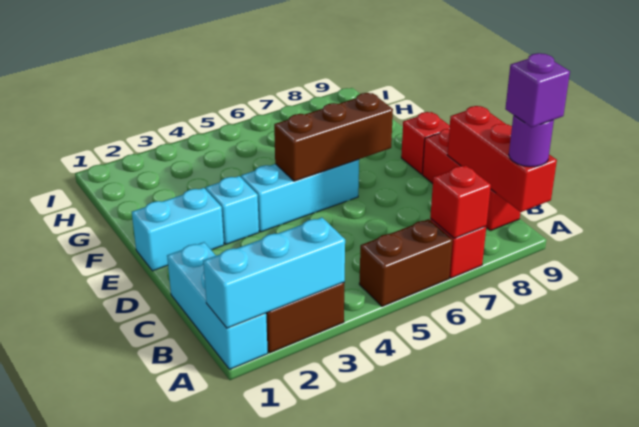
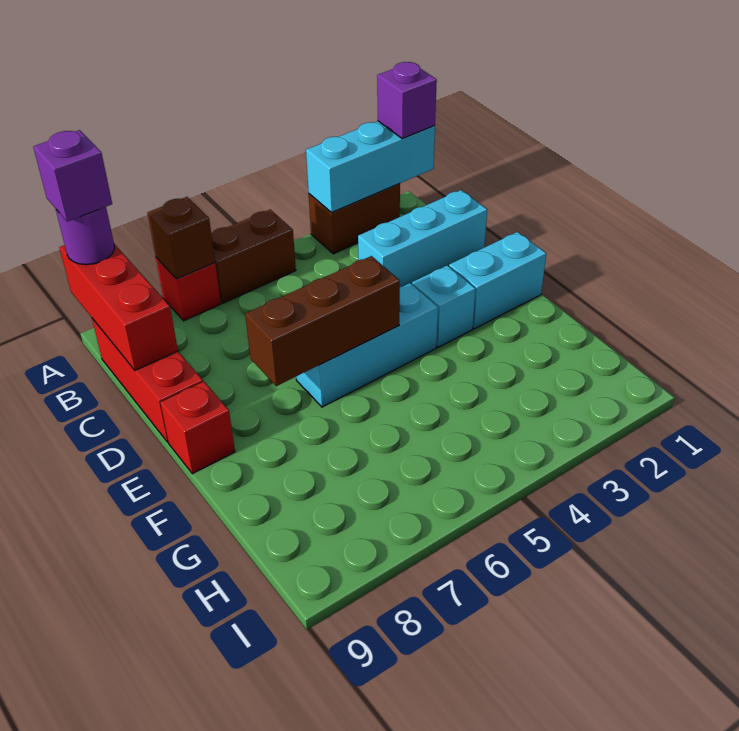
cyan 1x3 brick [167,242,268,369] -> cyan 1x3 brick turned to [358,190,487,287]
none -> purple 1x1 brick [377,62,437,139]
red 1x1 brick [430,165,491,238] -> brown 1x1 brick [148,197,215,279]

